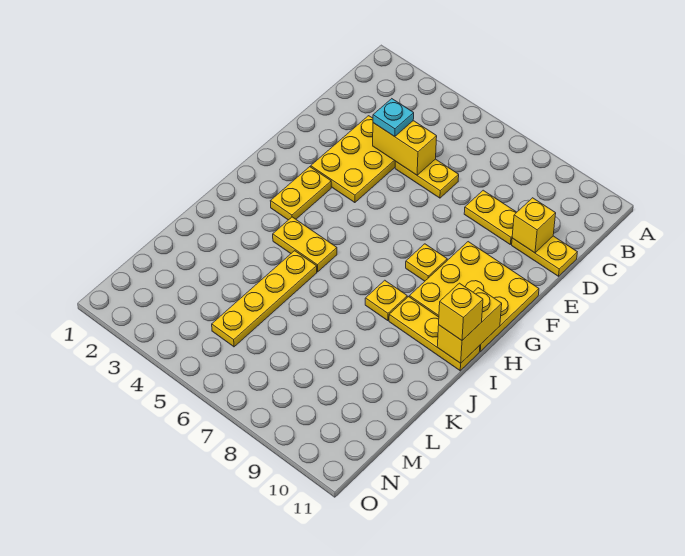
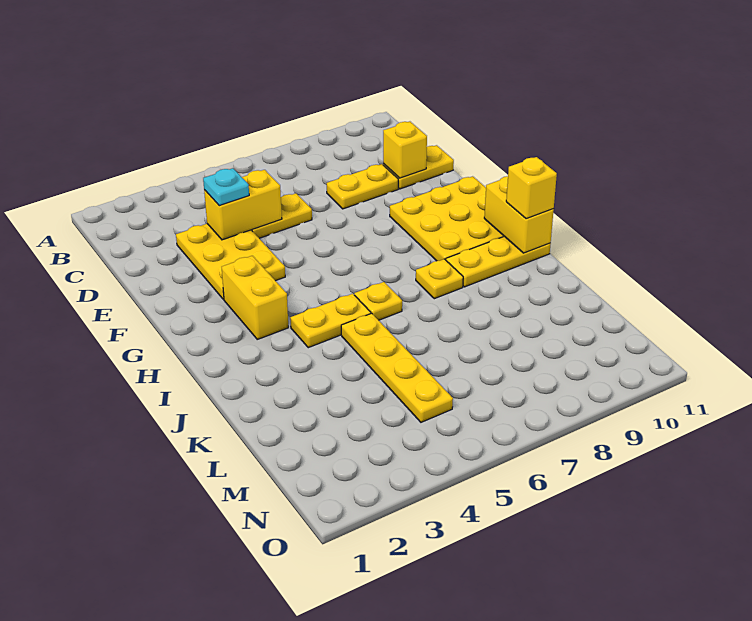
yellow 1x2 plate [271,167,331,220] -> yellow 1x2 brick [222,256,288,339]
yellow 1x1 plate [406,244,447,281] -> yellow 1x1 plate moved to [354,282,402,320]

